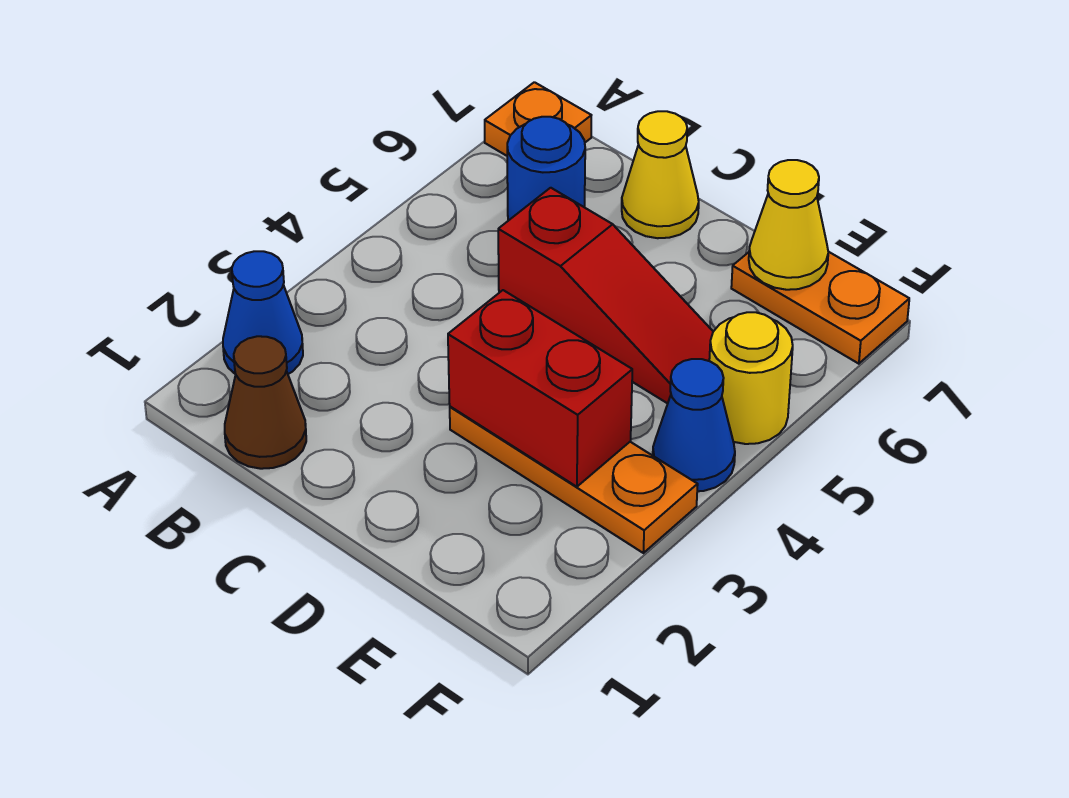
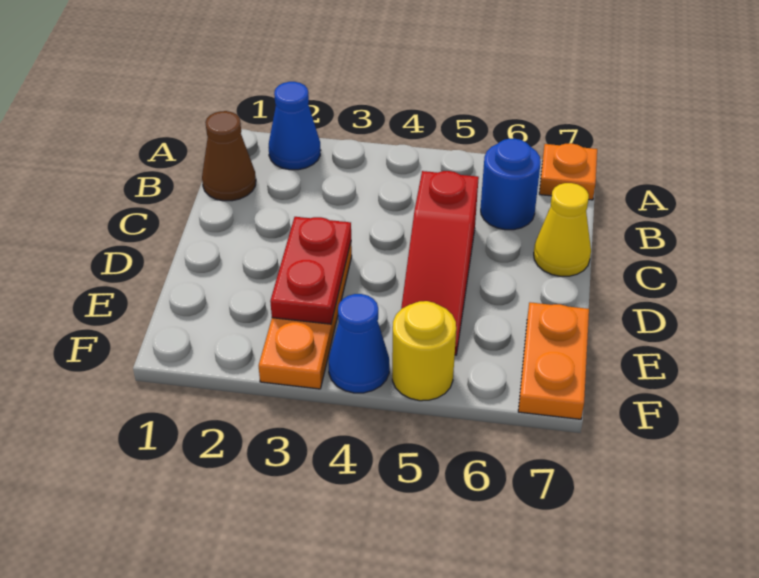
red 1x2 brick [448,290,632,487] -> red 1x2 plate [270,217,351,324]
yellow 1x1 cone [749,160,828,290] -> none

